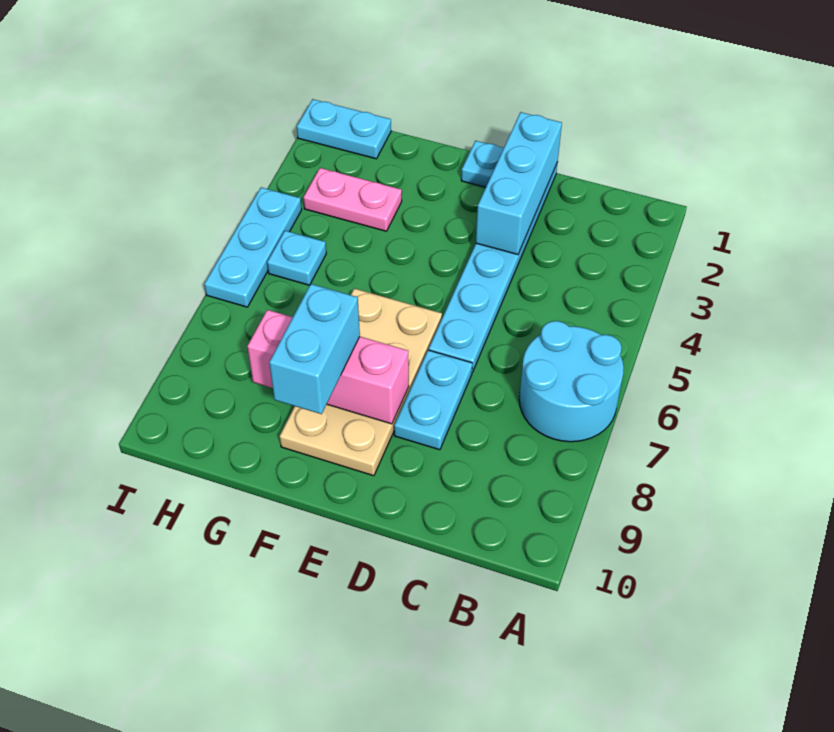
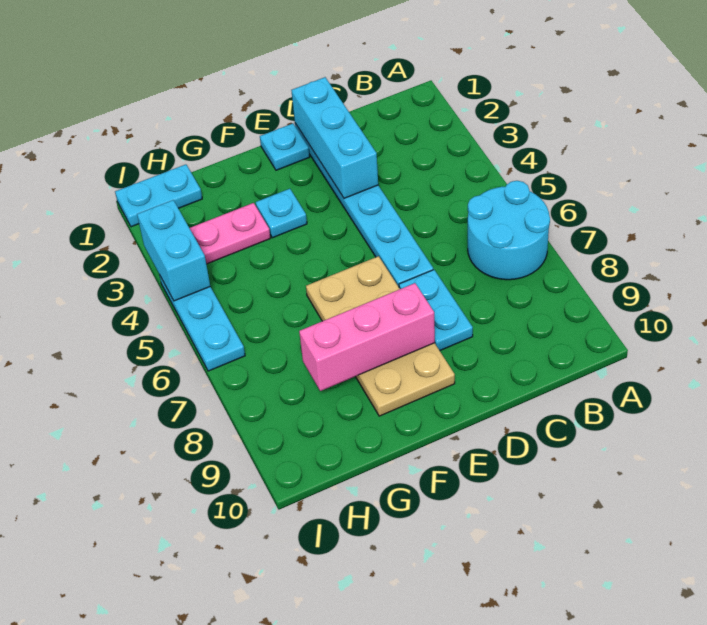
cyan 1x2 brick [269,284,360,414] -> cyan 1x2 brick moved to [137,200,210,301]
cyan 1x1 plate [267,231,326,285] -> cyan 1x1 plate moved to [256,189,307,238]

